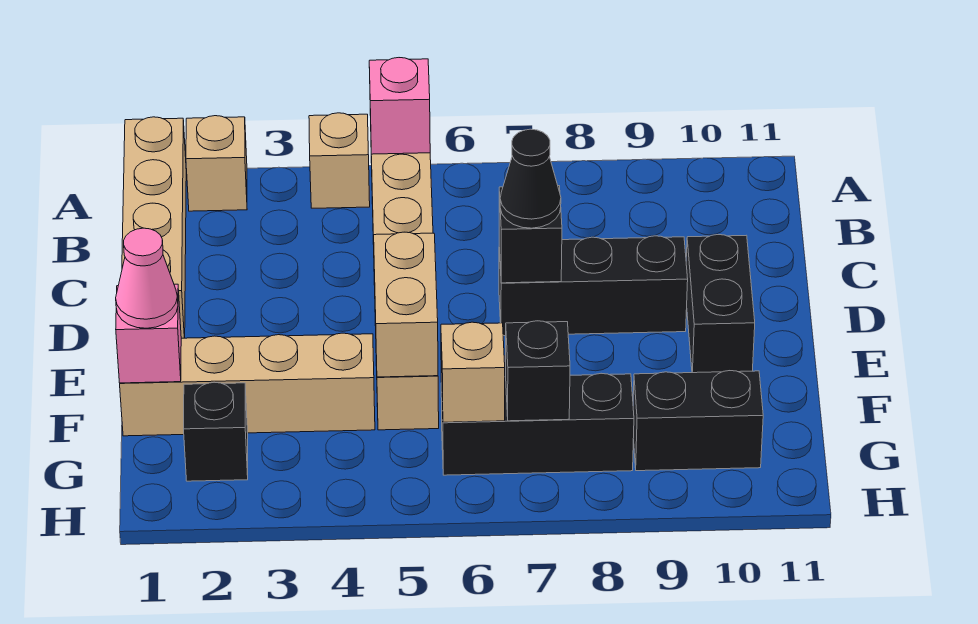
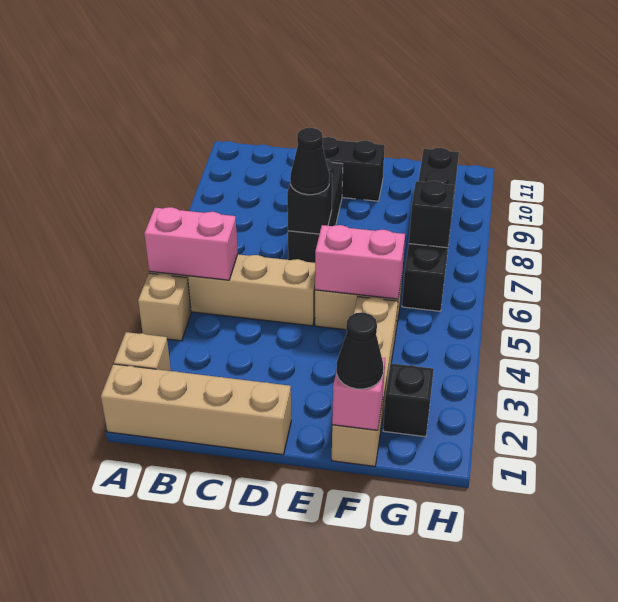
pink 1x1 brick [369,58,430,154] -> pink 1x2 brick [144,207,238,280]
tan 1x2 brick [374,232,438,377] -> pink 1x2 brick [315,225,405,299]
pink 1x1 cone [116,228,178,328] -> black 1x1 cone [337,313,383,389]
tan 1x1 brick [441,322,505,422] -> none

